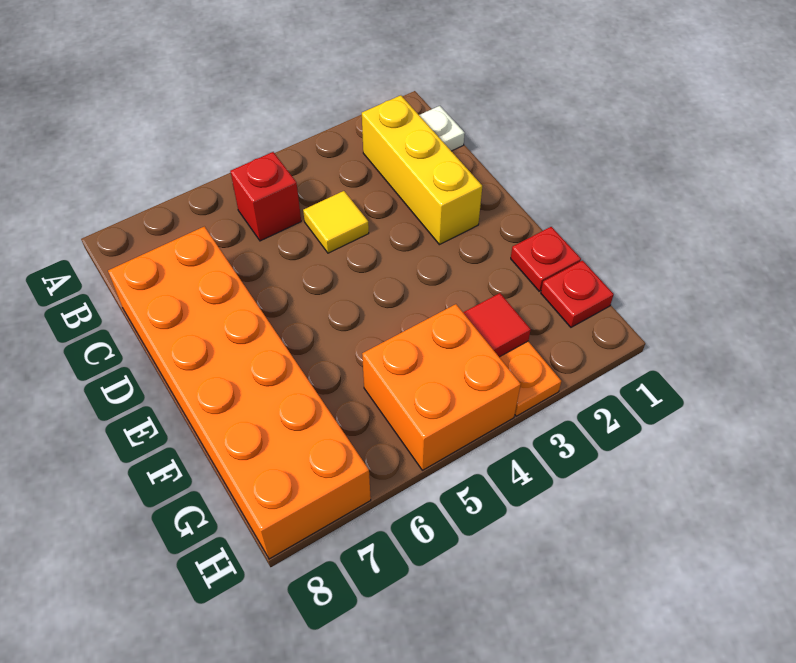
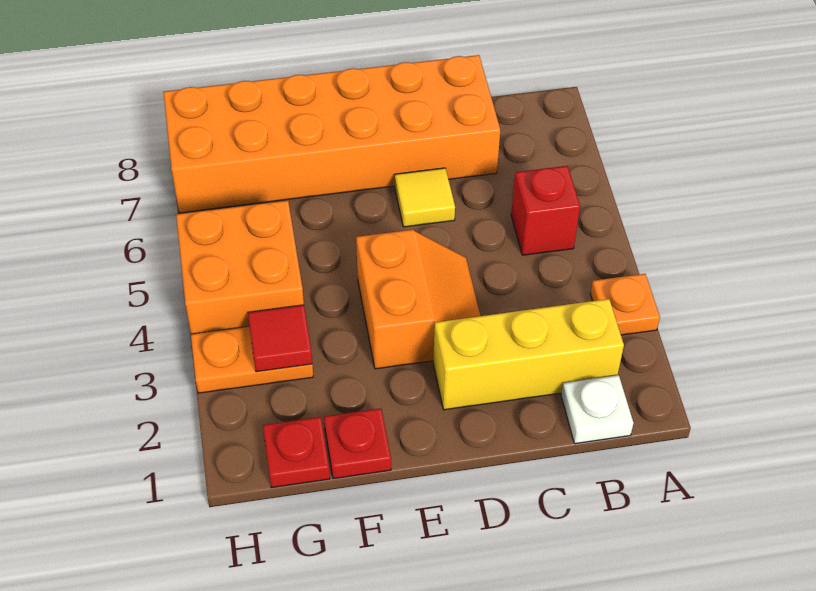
none -> orange 1x1 plate [590,274,660,335]
yellow 1x1 tile [303,191,369,253] -> yellow 1x1 tile moved to [395,168,455,227]
none -> orange 2x2 slope [356,230,480,369]

